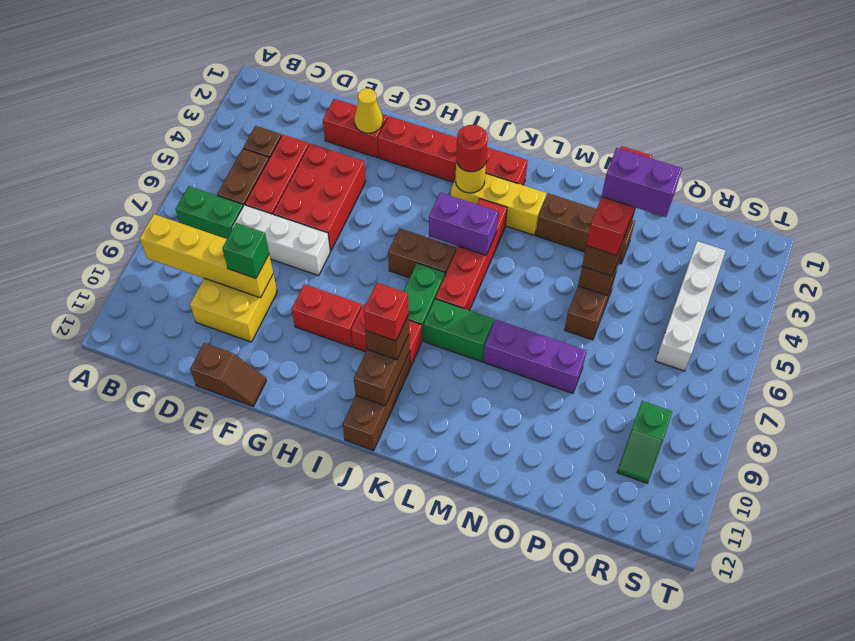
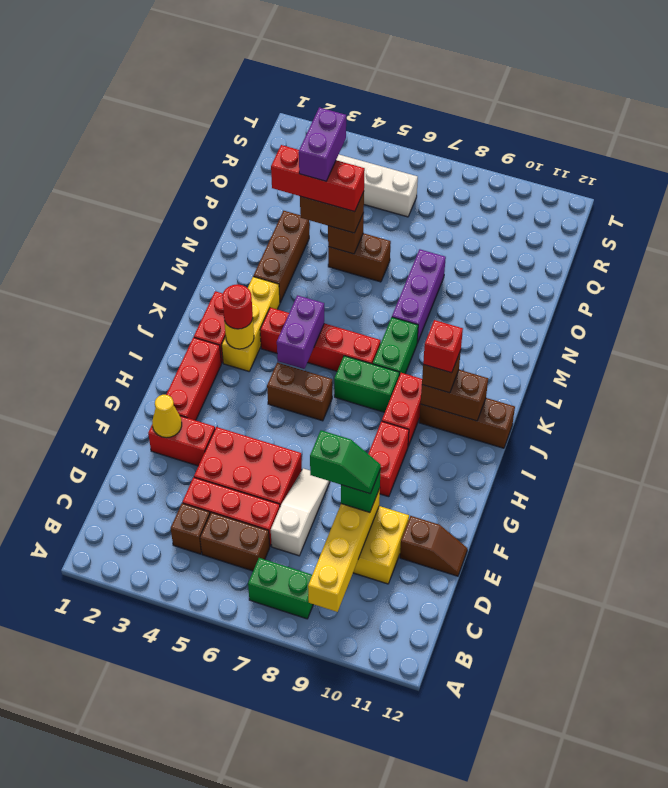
green 1x2 brick [176,186,243,239] -> green 1x2 brick turned to [248,558,313,619]
white 1x3 brick [232,205,330,276] -> white 1x3 slope [271,468,330,556]
red 1x2 brick [323,99,387,158] -> red 1x2 brick turned to [148,416,215,466]
brown 1x2 slope [190,343,266,406] -> brown 1x2 slope turned to [400,516,467,576]
brown 1x2 brick [388,228,456,278] -> brown 1x2 brick turned to [267,362,332,421]
green 1x2 slope [617,401,672,483] -> green 1x2 slope moved to [310,430,381,494]

